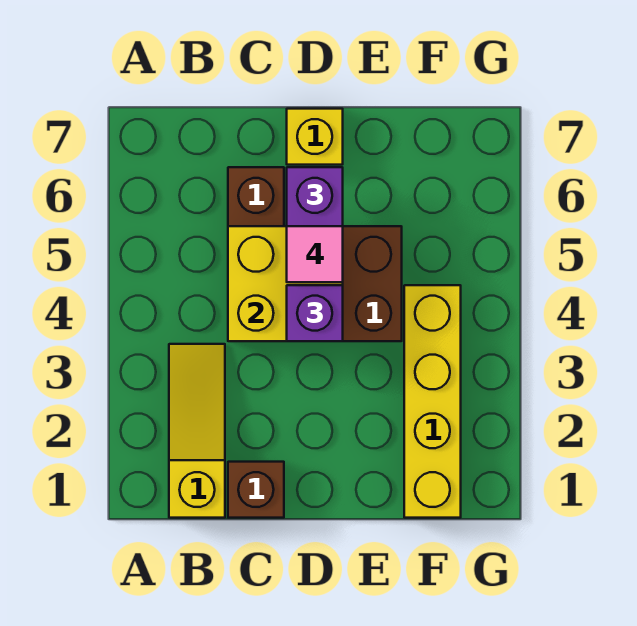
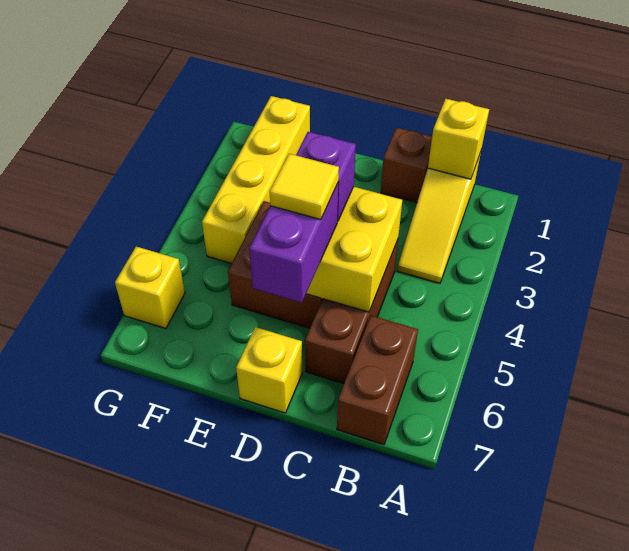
none -> yellow 1x1 brick [428,99,489,179]
none -> brown 1x2 brick [337,316,418,445]
pink 1x1 tile [287,226,343,282] -> yellow 1x1 tile [270,154,339,220]
none -> yellow 1x1 brick [115,247,185,329]

